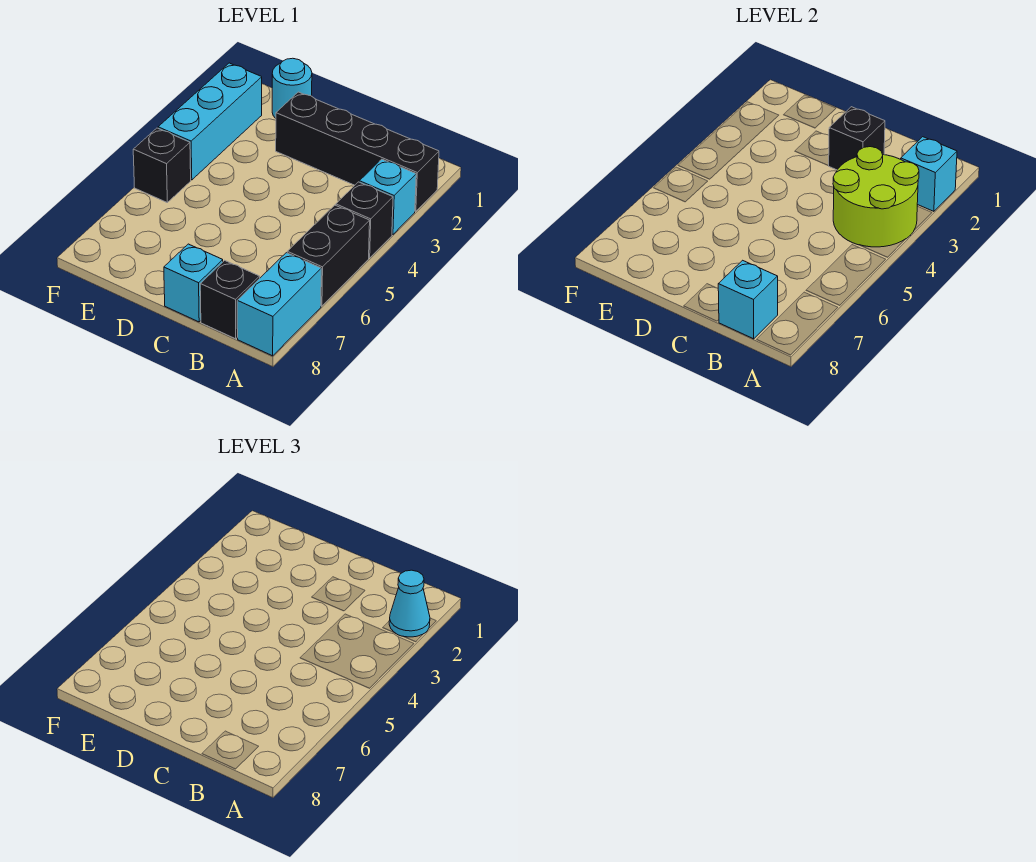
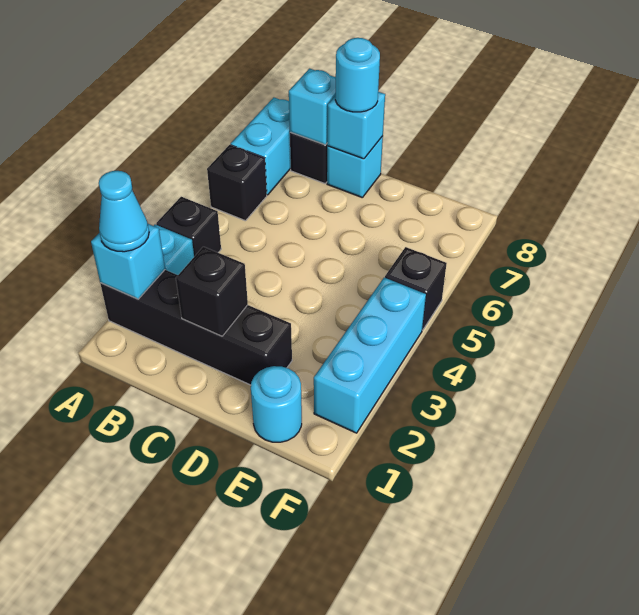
lime 2x2 round brick [833,147,919,247] -> none
black 1x2 brick [287,205,370,306] -> black 1x1 brick [207,145,267,221]
none -> cyan 1x1 brick [327,92,385,159]
none -> cyan 1x1 round brick [335,38,380,112]

